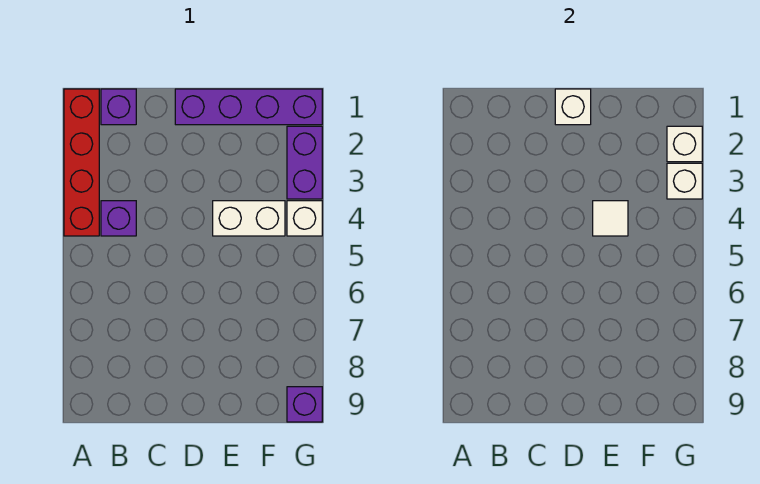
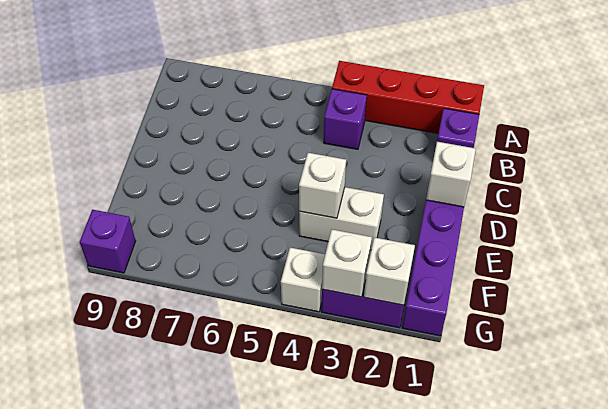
white 1x2 brick [213,201,285,236] -> white 1x2 brick turned to [299,187,384,249]
white 1x1 tile [593,201,628,236] -> white 1x1 brick [299,153,346,218]

